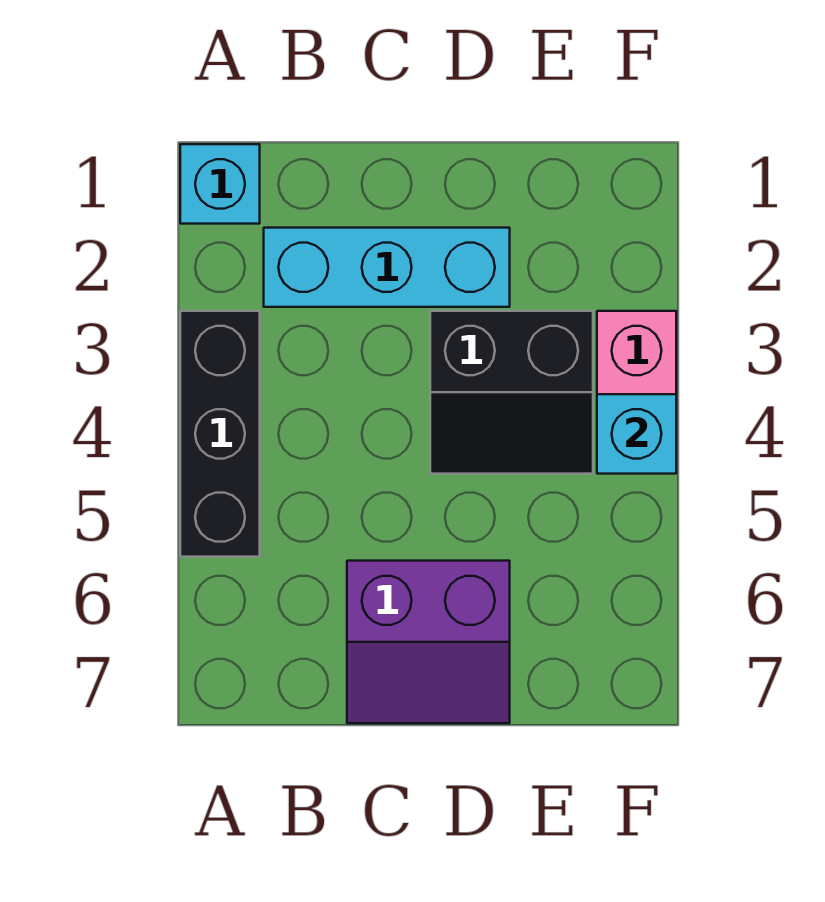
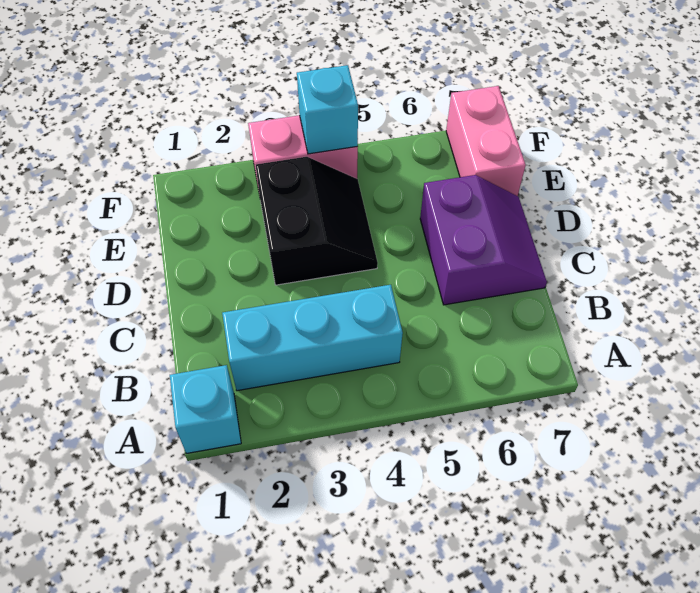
black 1x3 brick [180,311,260,557] -> none
cyan 1x3 brick [264,228,510,307] -> cyan 1x3 brick turned to [222,285,403,391]
none -> pink 1x2 brick [446,86,526,196]

